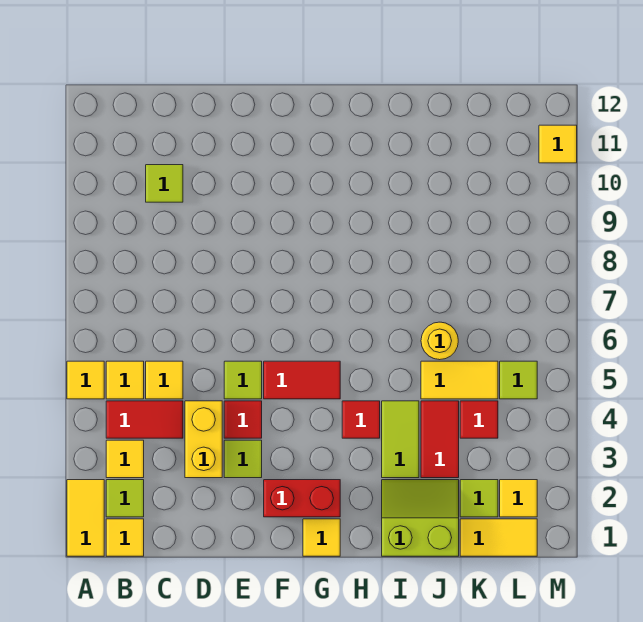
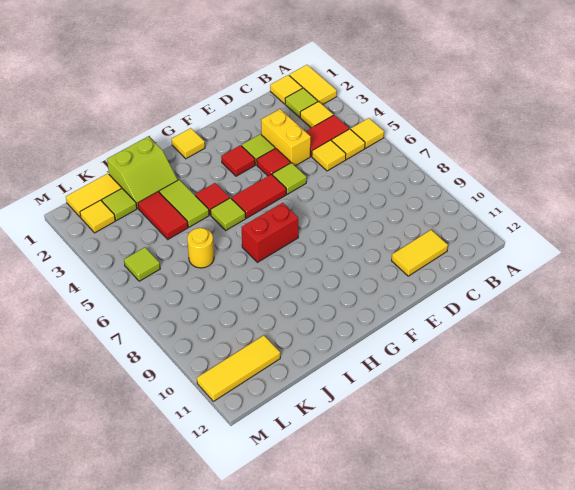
lime 1x1 tile [146,165,183,202] -> lime 1x1 tile moved to [211,198,246,230]
red 1x2 brick [264,480,340,517] -> red 1x2 brick moved to [242,203,298,262]
yellow 1x2 tile [421,361,498,399] -> yellow 1x2 tile moved to [392,230,448,276]
red 1x1 tile [460,401,498,438] -> red 1x1 tile moved to [221,145,255,176]
yellow 1x1 tile [539,125,577,163] -> yellow 1x3 tile [197,335,280,401]

